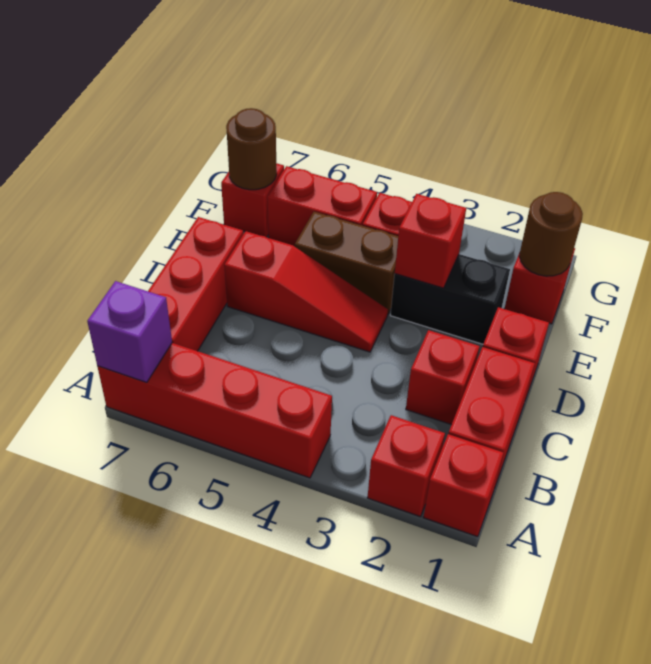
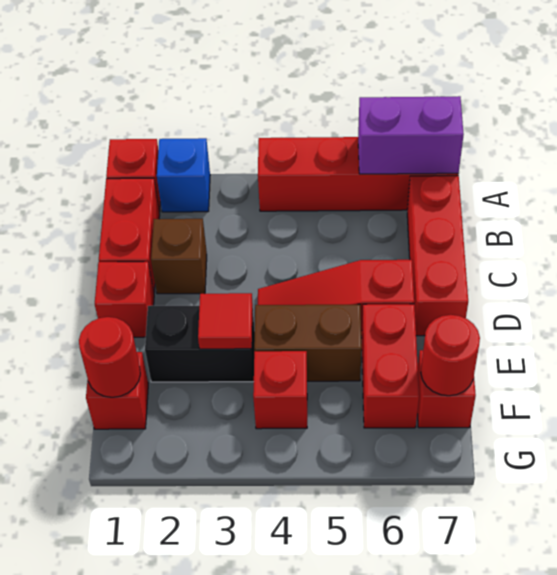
red 1x1 brick [367,415,445,517] -> blue 1x1 brick [157,138,210,212]
purple 1x1 brick [87,281,172,382] -> purple 1x2 brick [358,96,464,174]
red 1x1 brick [406,330,480,425] -> brown 1x1 brick [151,219,207,294]
red 1x1 brick [395,194,466,288] -> red 1x1 tile [198,293,253,349]
brown 1x1 round brick [519,192,583,276] -> red 1x1 round brick [79,317,140,397]
red 1x2 brick [267,166,377,246] -> red 1x2 brick turned to [361,304,419,428]
brown 1x1 round brick [226,108,277,190] -> red 1x1 round brick [421,315,480,396]

